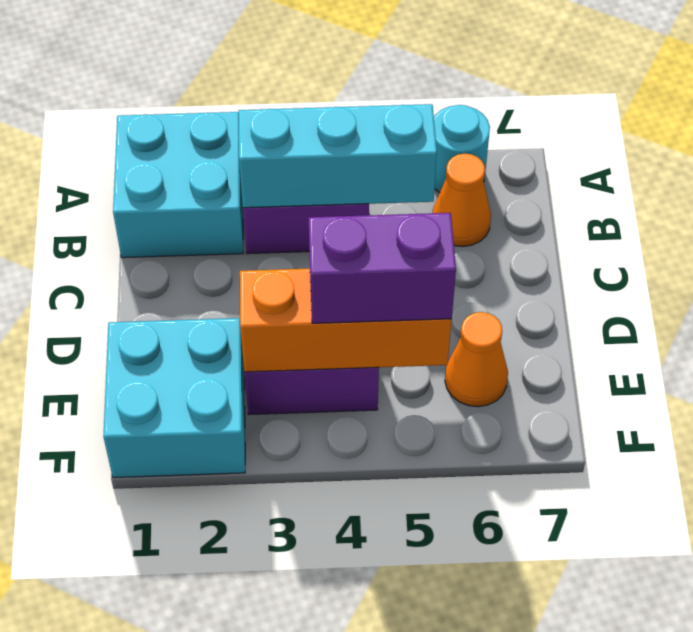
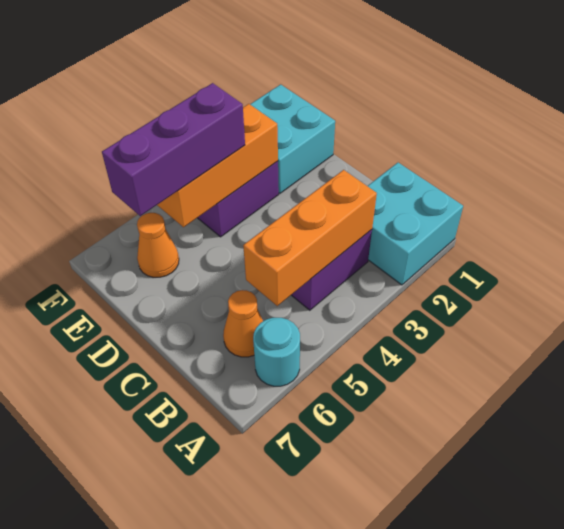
cyan 1x3 brick [239,104,437,208] -> orange 1x3 brick [243,170,377,306]
purple 1x2 brick [309,213,456,323] -> purple 1x3 brick [102,83,245,216]

